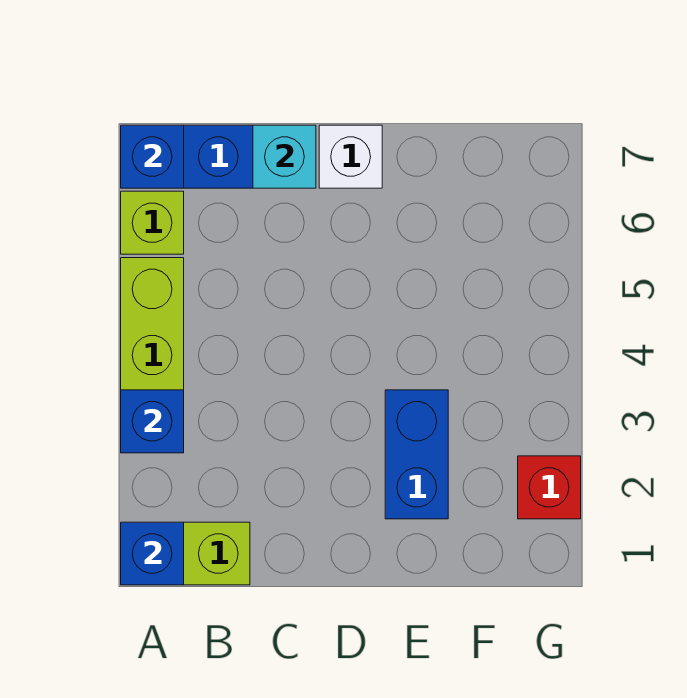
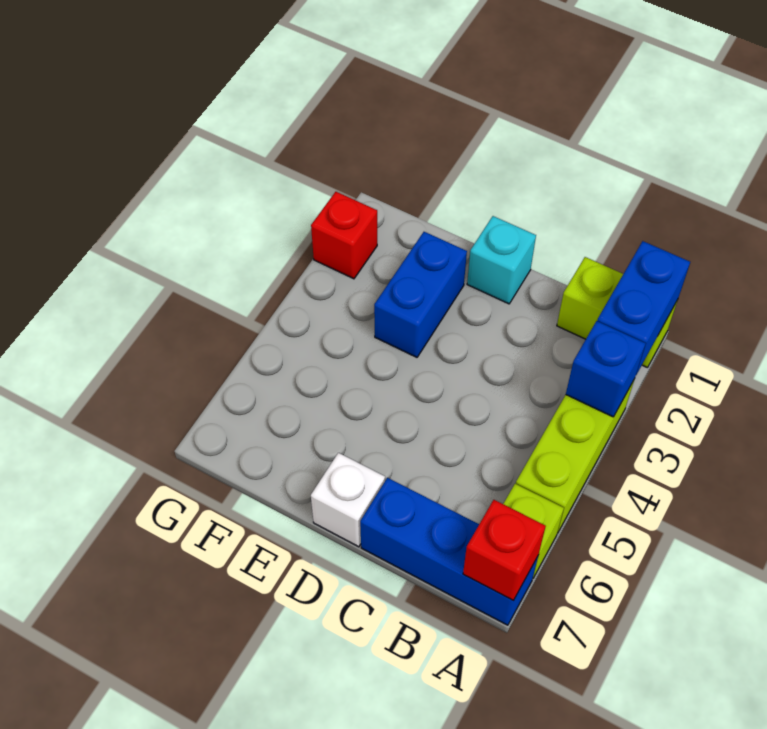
blue 1x1 brick [121,522,184,585] -> blue 1x2 brick [597,241,690,375]
blue 1x1 brick [121,125,184,188] -> red 1x1 brick [463,500,546,600]
cyan 1x1 brick [253,125,316,188] -> cyan 1x1 brick moved to [467,216,536,304]

